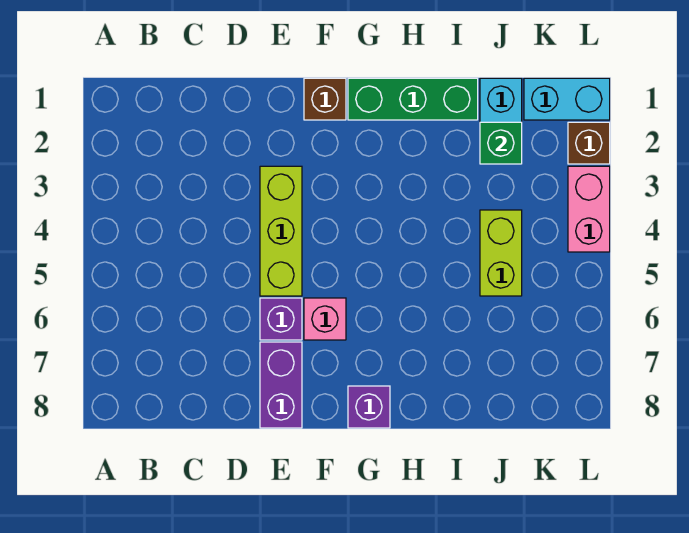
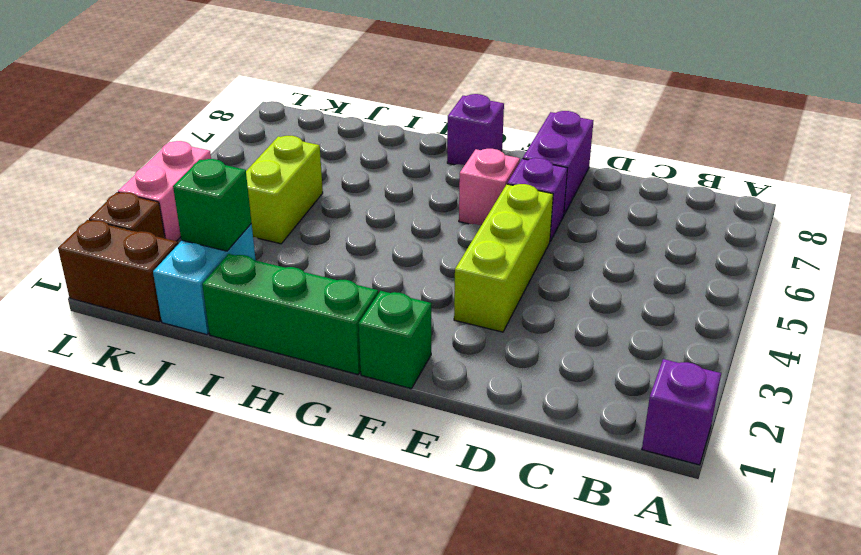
none -> purple 1x1 brick [642,359,721,465]
brown 1x1 brick [304,78,346,120] -> green 1x1 brick [359,291,431,389]
cyan 1x2 brick [524,78,610,120] -> brown 1x2 brick [58,220,178,322]

